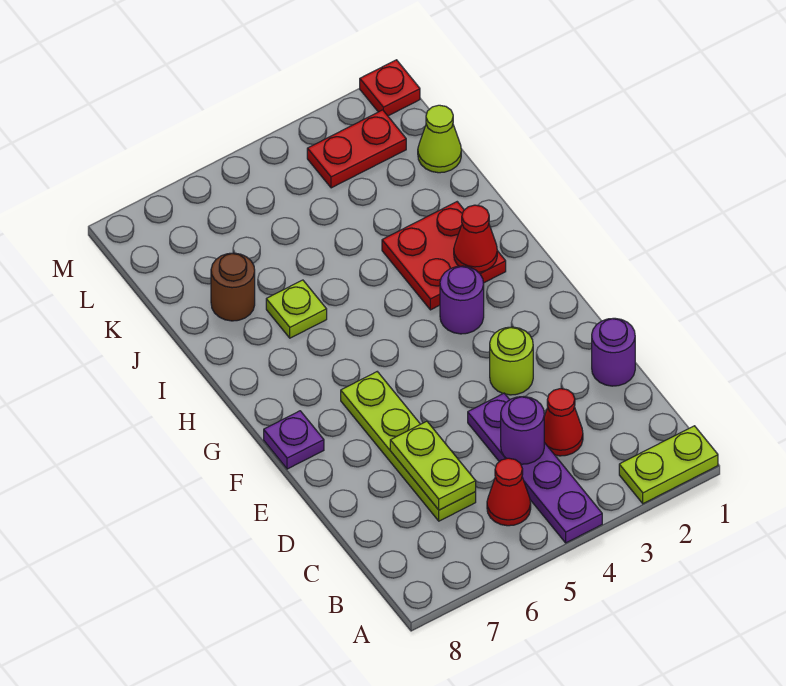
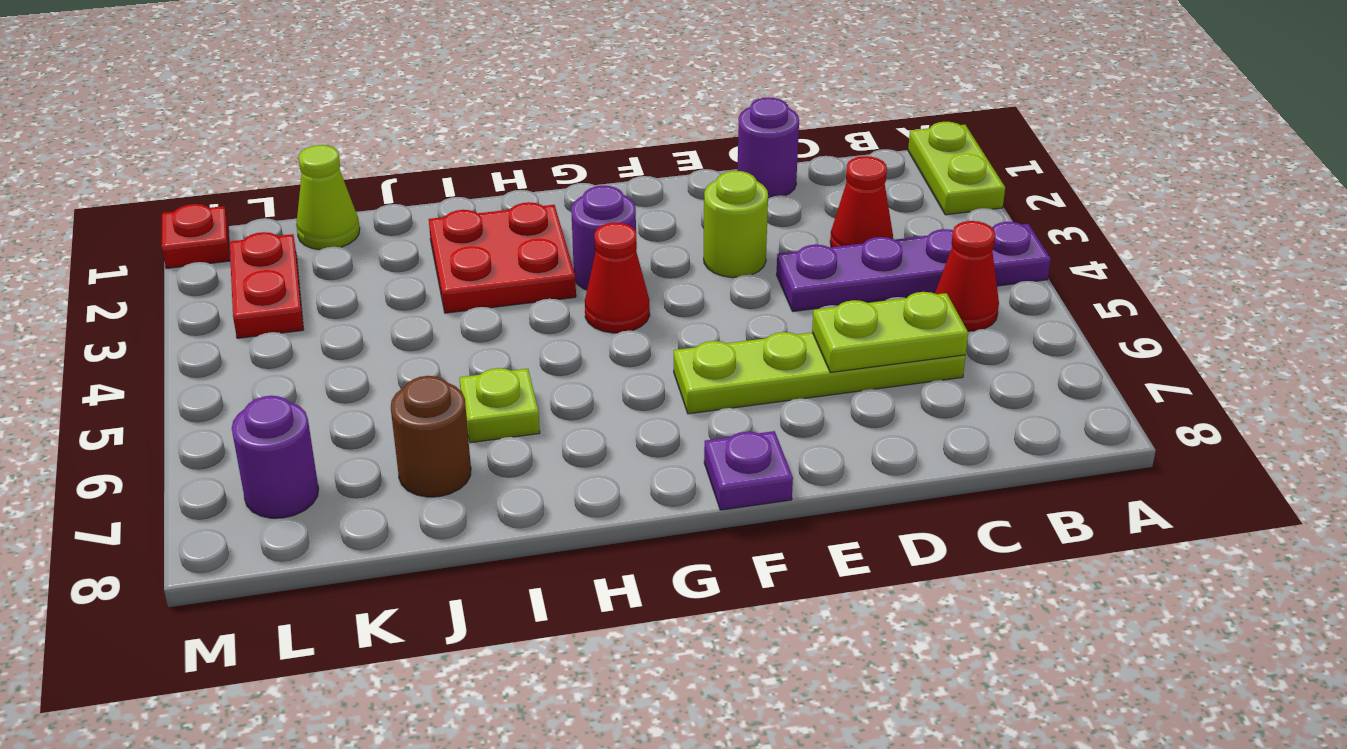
purple 1x1 round brick [501,397,544,464] -> purple 1x1 round brick moved to [232,396,319,518]
red 1x1 cone [454,205,497,272] -> red 1x1 cone moved to [585,223,650,333]

